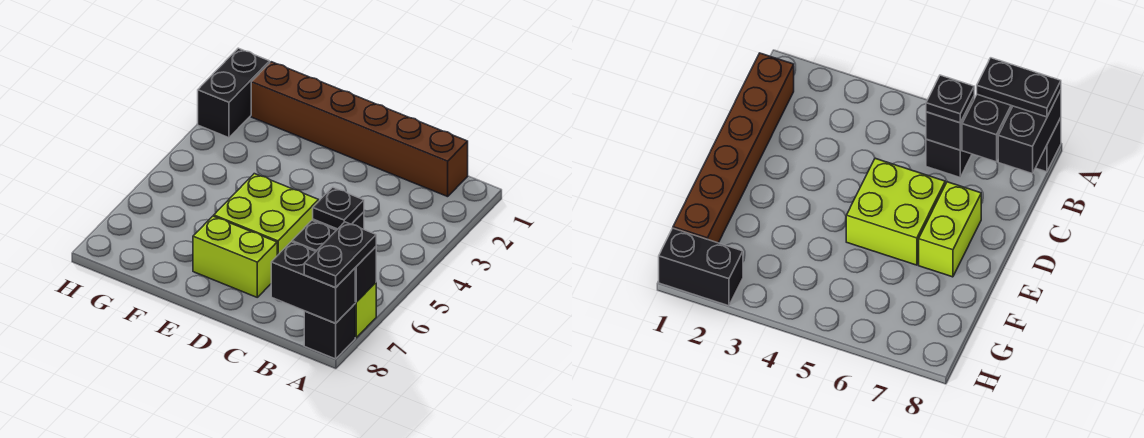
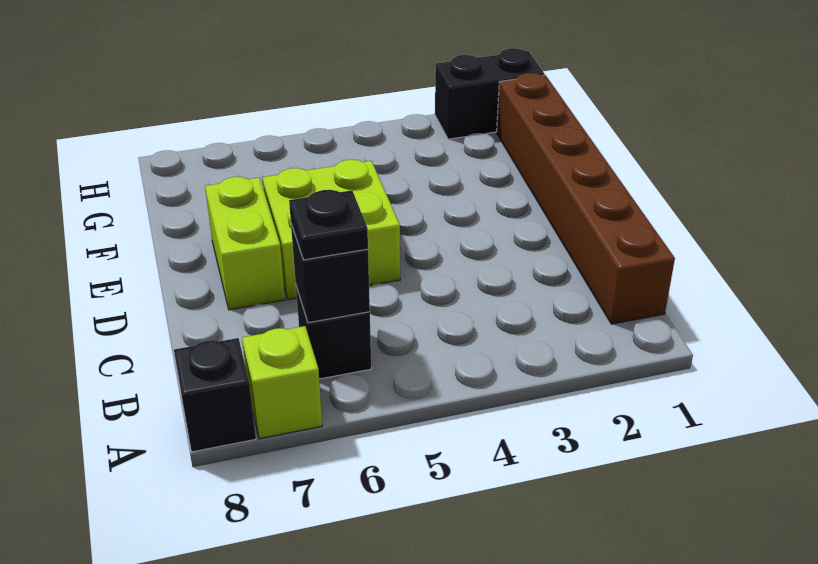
black 1x2 brick [292,221,376,302] -> none
black 1x2 plate [304,222,376,288] -> none
black 1x2 brick [271,242,355,323] -> none

